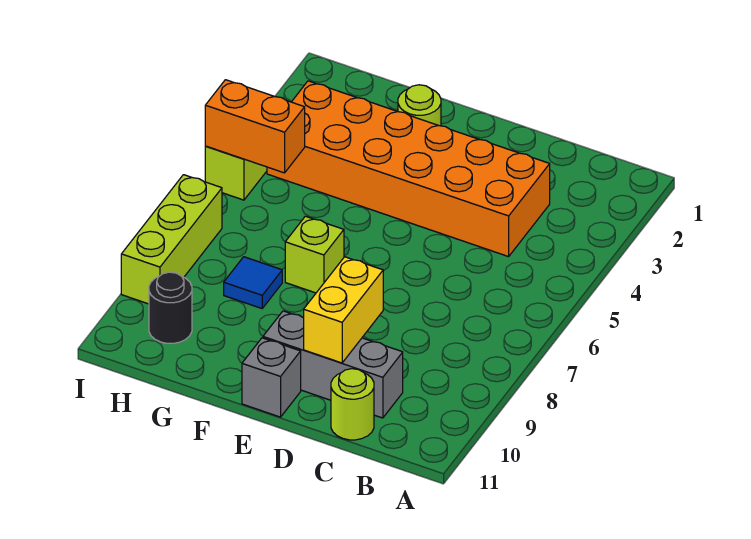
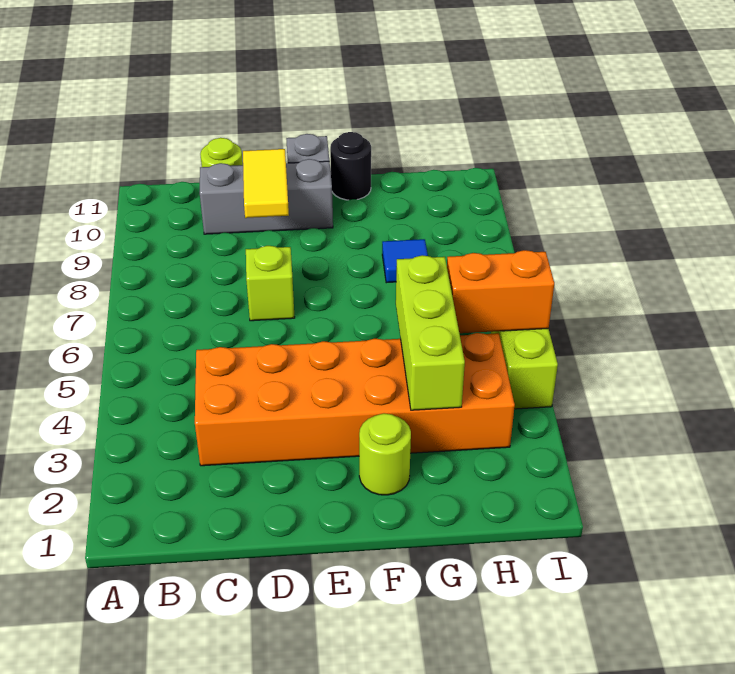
yellow 1x2 brick [304,257,383,363] -> yellow 1x2 tile [243,149,289,218]
lime 1x1 brick [285,216,344,293] -> lime 1x1 brick moved to [246,246,295,321]
black 1x1 round brick [149,272,192,344] -> black 1x1 round brick moved to [330,132,371,200]
lime 1x3 brick [121,175,222,304] -> lime 1x3 brick moved to [396,255,465,410]

